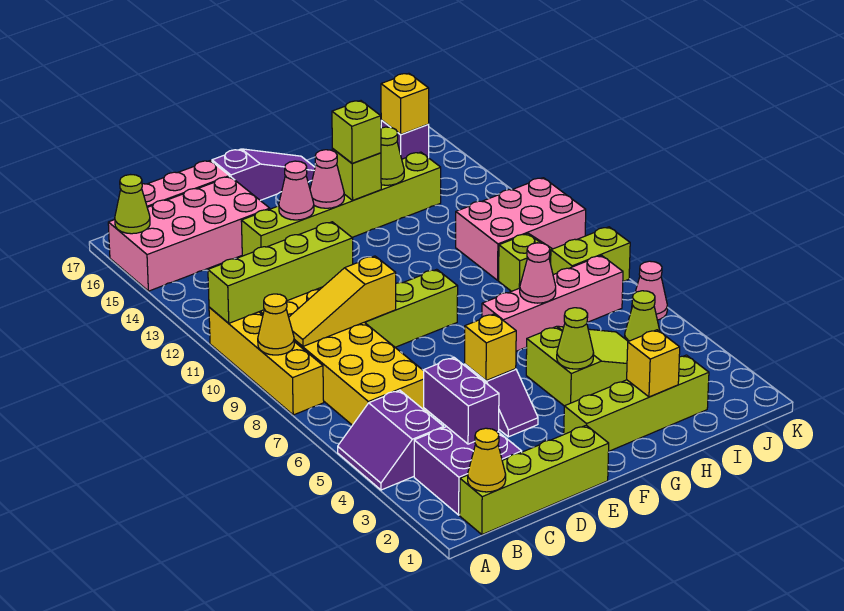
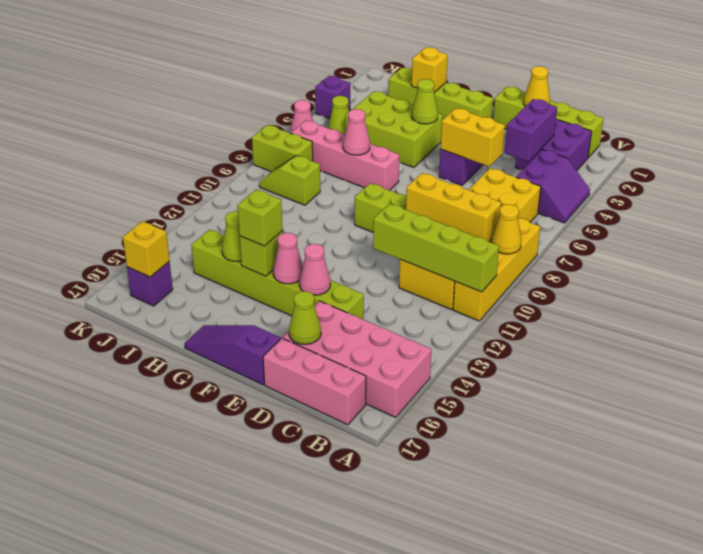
lime 1x1 cone [115,175,150,234] -> lime 1x1 cone moved to [289,291,321,344]
yellow 1x1 cone [468,428,506,492] -> yellow 1x1 cone moved to [524,66,550,106]
yellow 1x3 slope [289,256,396,346] -> yellow 1x3 brick [406,173,501,242]
yellow 1x1 brick [465,314,516,381] -> yellow 1x2 brick [441,108,505,167]
lime 2x3 slope [526,326,628,406] -> lime 2x3 brick [345,91,443,168]
pink 2x3 brick [456,178,586,280] -> none
none -> purple 1x1 brick [315,76,350,119]

